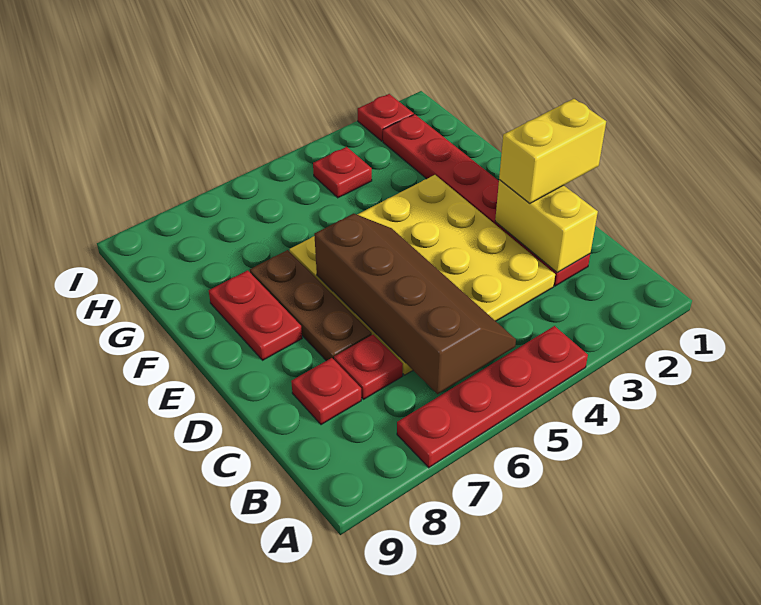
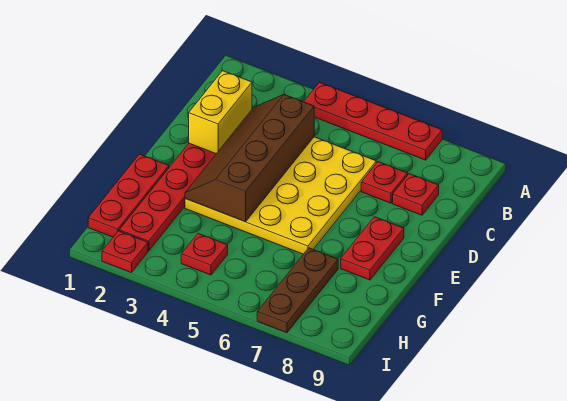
brown 2x4 slope [314,214,516,394] -> brown 2x4 slope moved to [185,95,314,222]
yellow 1x2 brick [499,99,606,203] -> none
brown 1x3 plate [250,250,372,361] -> brown 1x3 plate moved to [257,248,338,333]
none -> red 1x3 plate [88,154,169,237]

